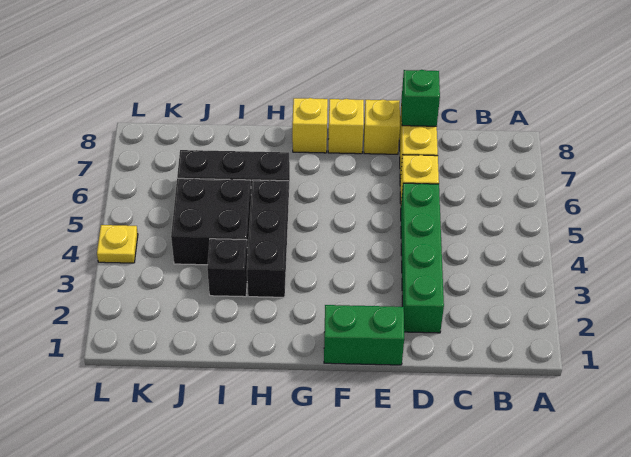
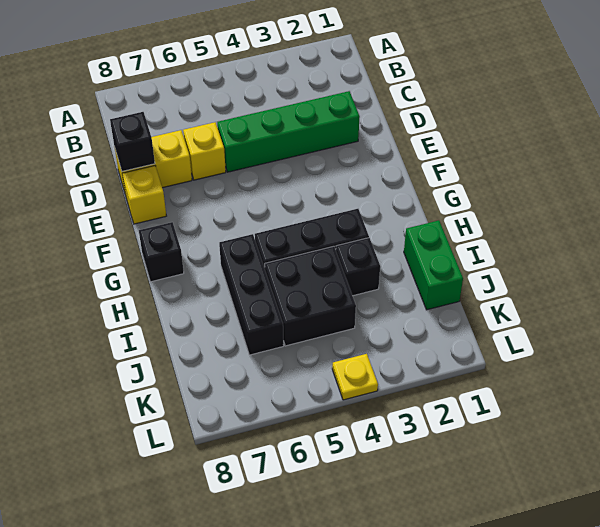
green 1x1 brick [401,70,440,126] -> black 1x1 brick [110,112,155,171]
green 1x2 brick [324,305,404,365] -> green 1x2 brick moved to [404,220,463,310]
yellow 1x1 brick [328,99,364,154] -> none
yellow 1x1 brick [292,98,328,153] -> black 1x1 brick [139,222,184,282]

